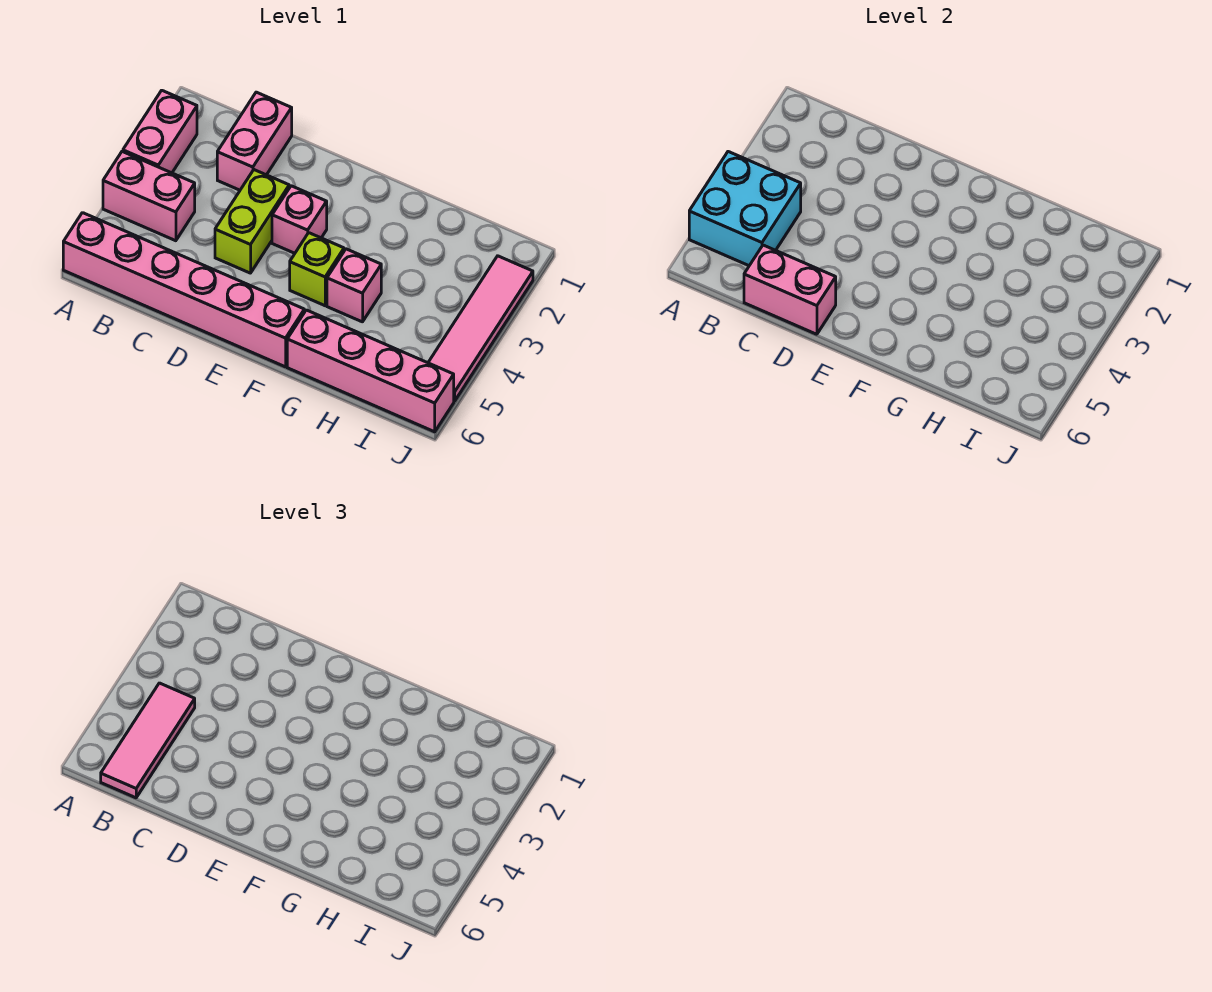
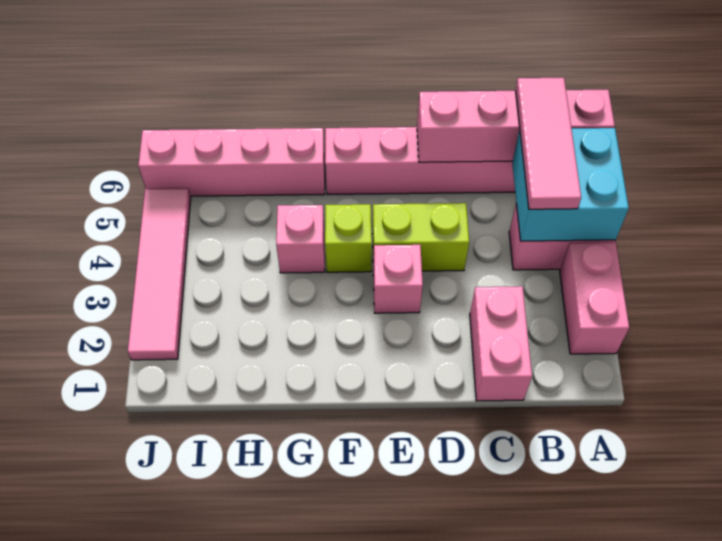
pink 1x2 brick [744,245,836,334] -> pink 1x4 brick [417,90,615,162]
lime 1x2 brick [215,170,289,273] -> lime 1x2 brick turned to [373,203,469,271]

